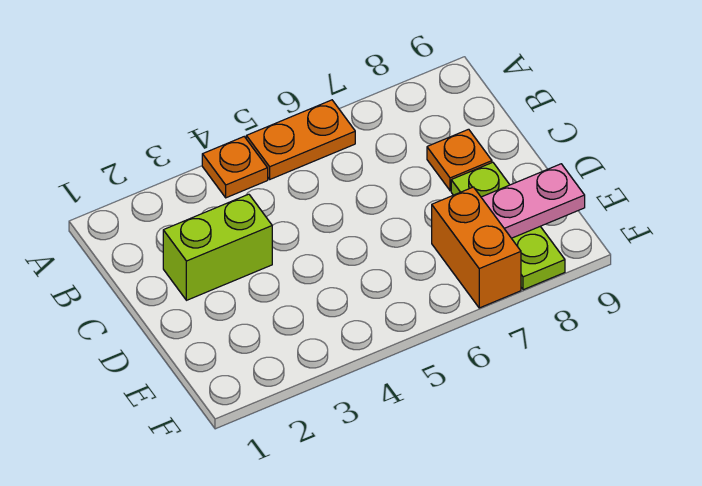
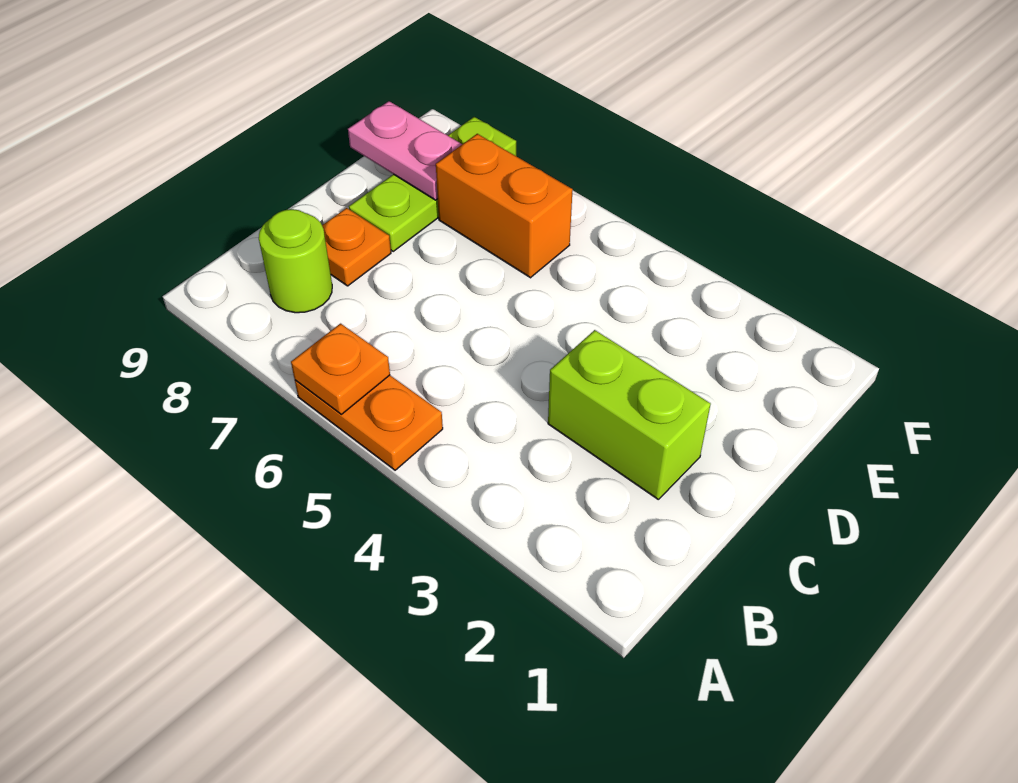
orange 1x1 plate [202,137,268,198] -> orange 1x1 plate moved to [291,324,390,414]
none -> lime 1x1 round brick [259,209,332,313]
orange 1x2 brick [432,187,521,308] -> orange 1x2 brick turned to [436,134,573,278]

